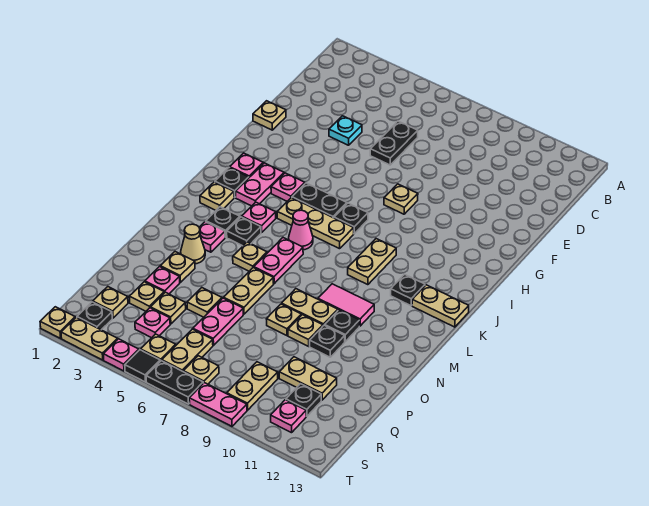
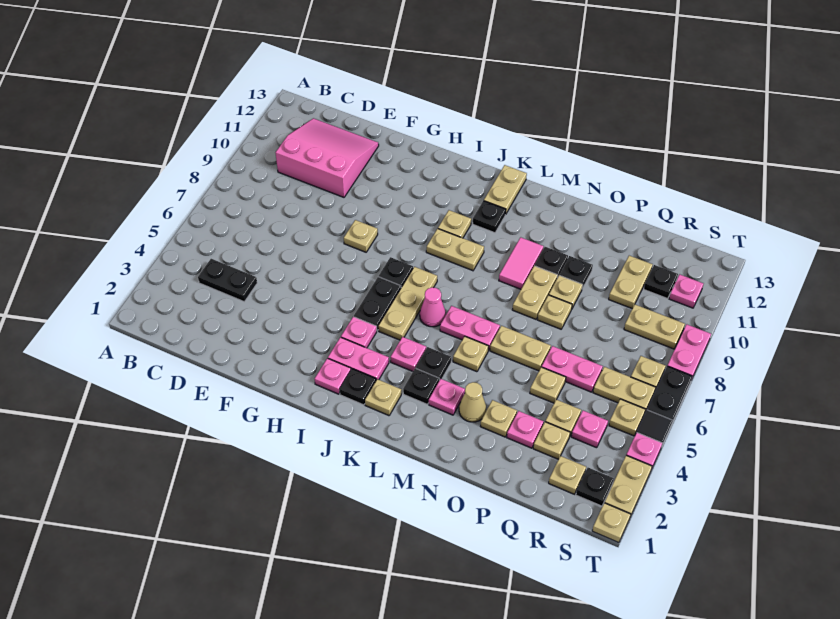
none -> pink 3x3 slope [275,118,379,197]
black 1x2 plate [370,121,418,165] -> black 1x2 plate moved to [198,259,257,302]
cyan 1x1 plate [329,116,362,145] -> none
tan 1x1 plate [253,101,286,130] -> tan 1x1 plate moved to [438,210,471,238]

